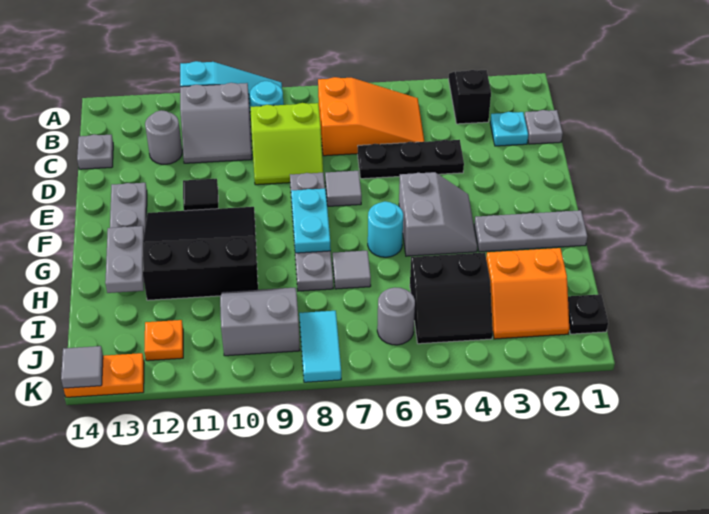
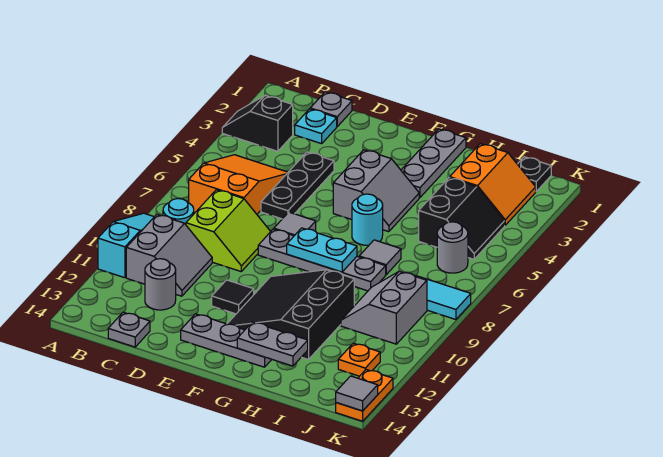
grey 2x2 slope [399,172,477,256] -> grey 2x2 slope turned to [333,150,419,232]

